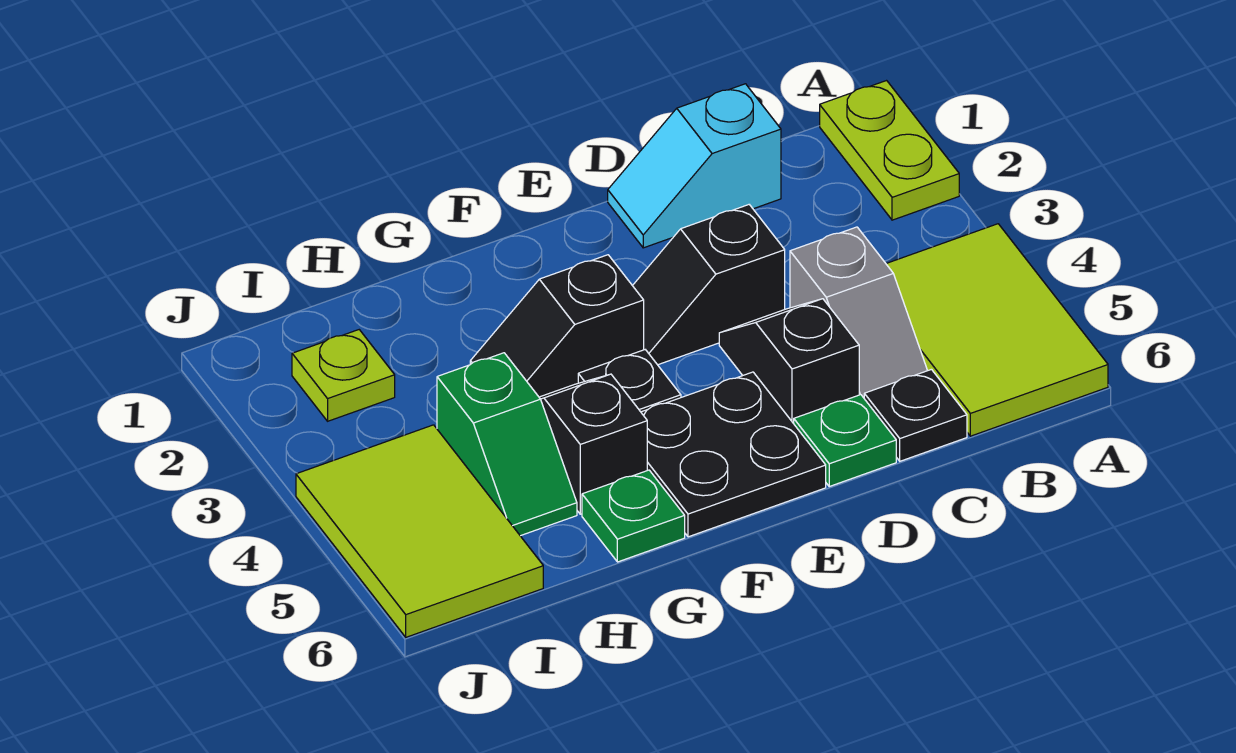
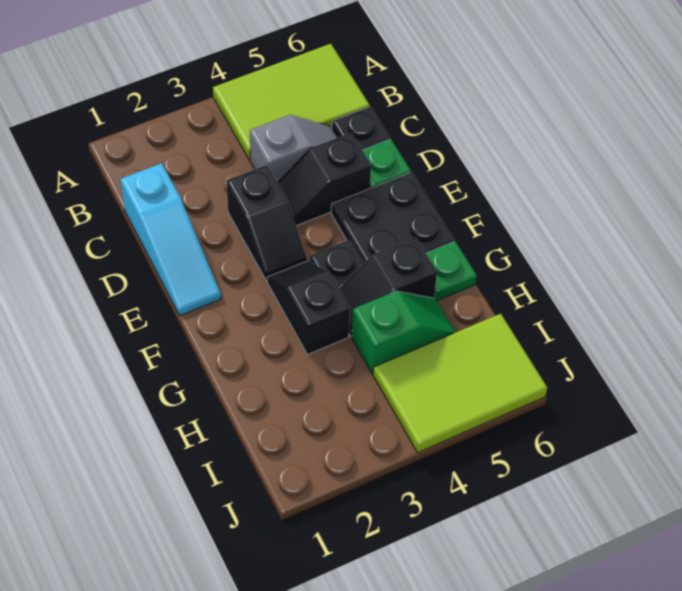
lime 1x2 plate [820,81,959,220] -> none
cyan 1x2 slope [608,84,781,248] -> cyan 1x3 slope [120,163,221,315]
black 1x2 slope [470,255,644,397] -> black 1x2 slope turned to [267,261,350,355]
lime 1x1 plate [292,330,395,421] -> none

